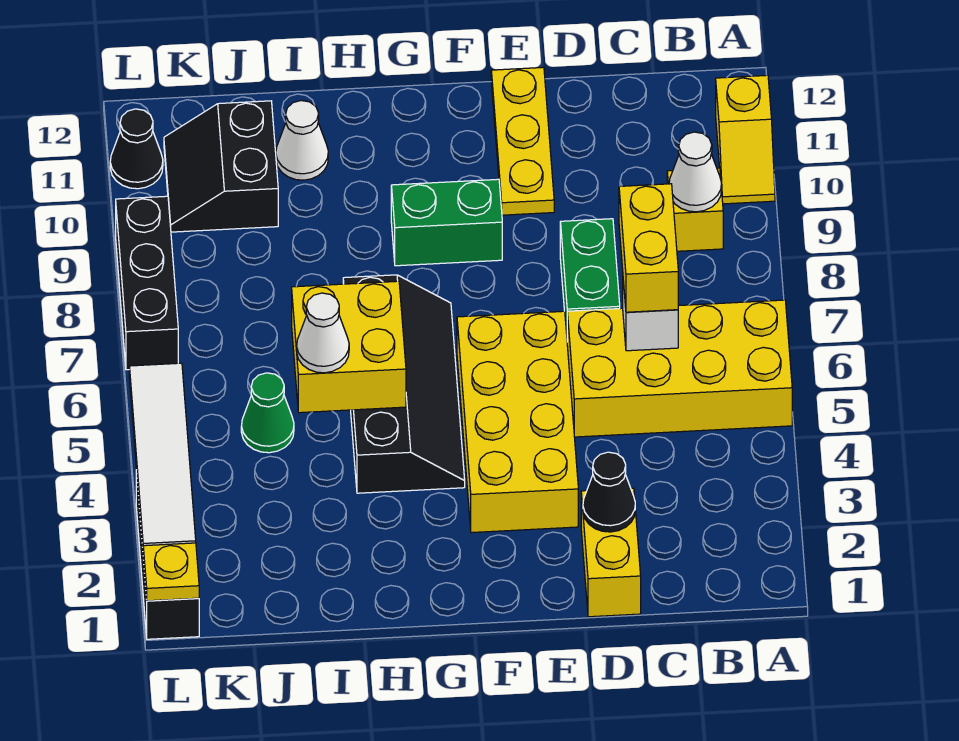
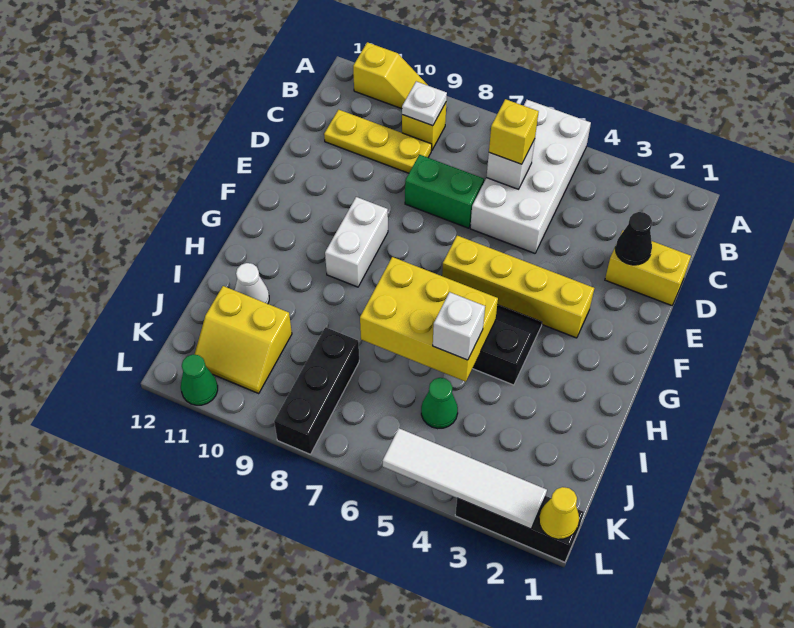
yellow 2x4 brick [567,300,792,437] -> white 2x4 brick [470,100,591,253]
white 1x1 cone [669,132,722,212] -> white 1x1 plate [402,81,447,126]
yellow 1x2 brick [619,184,678,312] -> yellow 1x1 brick [489,99,539,164]
yellow 2x4 brick [457,311,578,533] -> yellow 1x4 brick [442,236,594,338]
yellow 1x3 plate [491,67,554,215] -> yellow 1x3 plate moved to [324,110,432,173]
green 1x2 brick [391,179,502,266] -> white 1x2 brick [325,197,388,287]
yellow 2x2 brick [292,281,406,413] -> yellow 2x3 brick [360,257,498,382]
white 1x1 cone [297,293,349,373] -> white 1x1 brick [433,292,485,360]
black 2x2 slope [164,101,278,232] -> yellow 2x2 slope [194,286,292,393]
yellow 1x1 plate [143,543,199,601] -> yellow 1x1 cone [539,487,579,539]
black 1x3 brick [116,196,178,370] -> black 1x3 brick turned to [274,327,359,454]
black 1x1 cone [110,109,163,189] -> green 1x1 cone [181,354,218,405]

